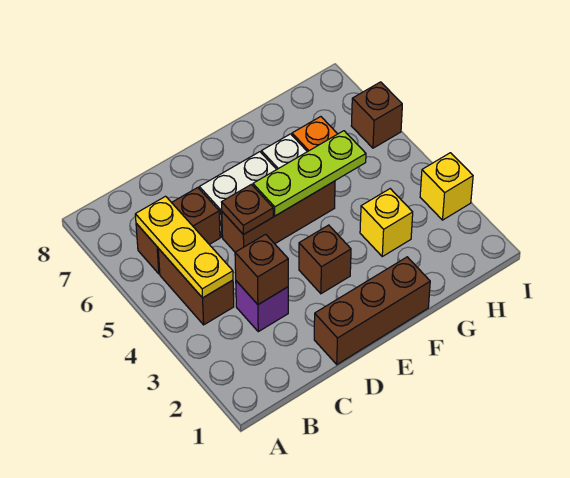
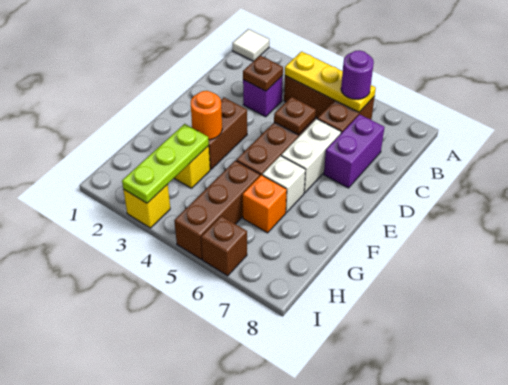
none -> white 1x1 tile [232,29,269,61]
none -> purple 1x1 round brick [341,50,374,99]
brown 1x1 brick [235,234,288,305] -> brown 1x1 plate [243,55,283,91]
none -> purple 1x2 brick [324,114,385,188]
brown 1x3 brick [314,257,430,364] -> brown 1x3 brick moved to [174,160,260,259]
brown 1x1 brick [299,225,351,294] -> brown 1x2 brick [209,98,247,169]
lime 1x3 plate [253,131,366,216] -> lime 1x3 plate moved to [122,124,209,203]
none -> orange 1x1 round brick [191,91,222,140]

